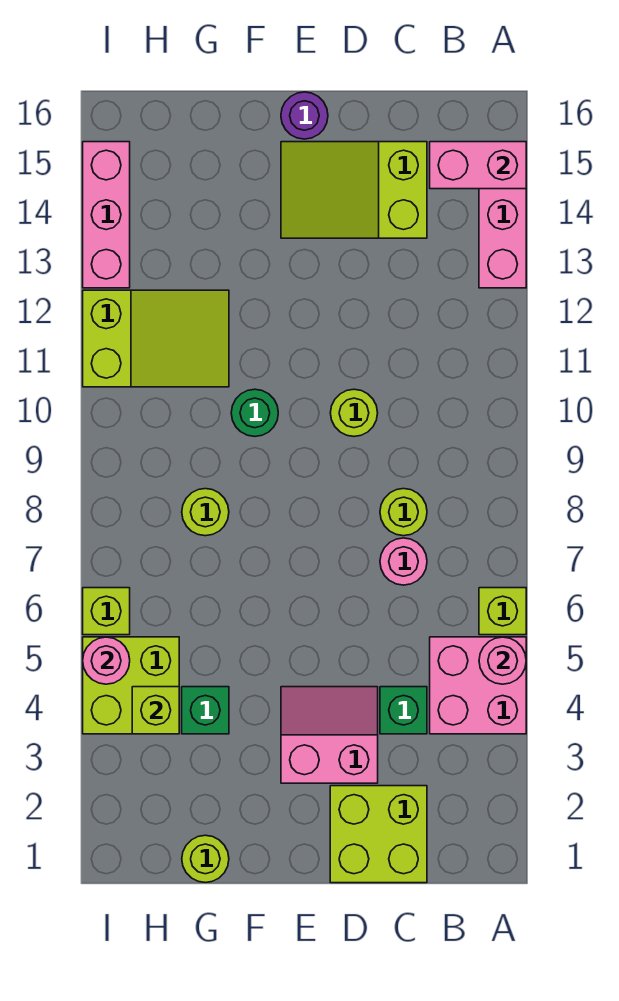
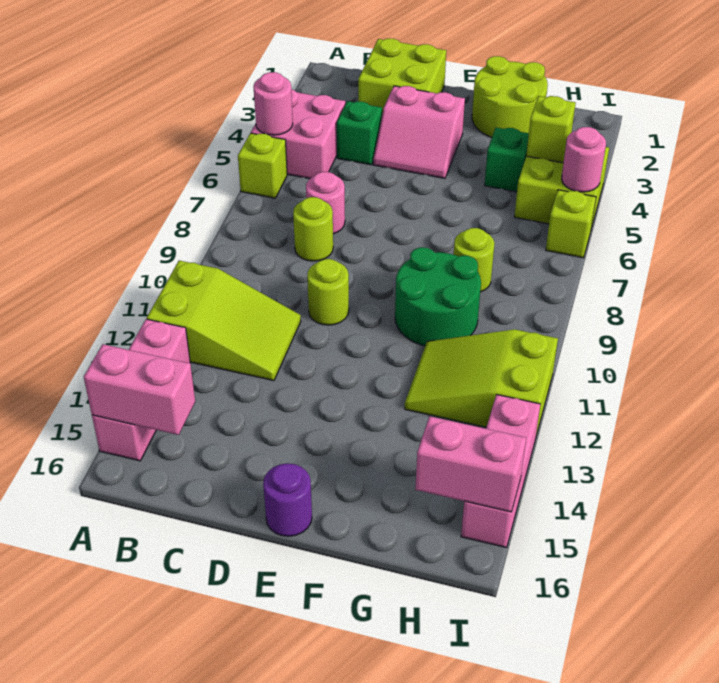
lime 2x3 slope [281,142,427,238] -> lime 2x3 slope moved to [147,261,301,381]
green 1x1 round brick [231,389,278,436] -> green 2x2 round brick [395,247,481,346]
lime 1x1 round brick [182,835,229,883] -> lime 2x2 round brick [472,56,548,137]
none -> pink 1x2 brick [415,416,526,512]

